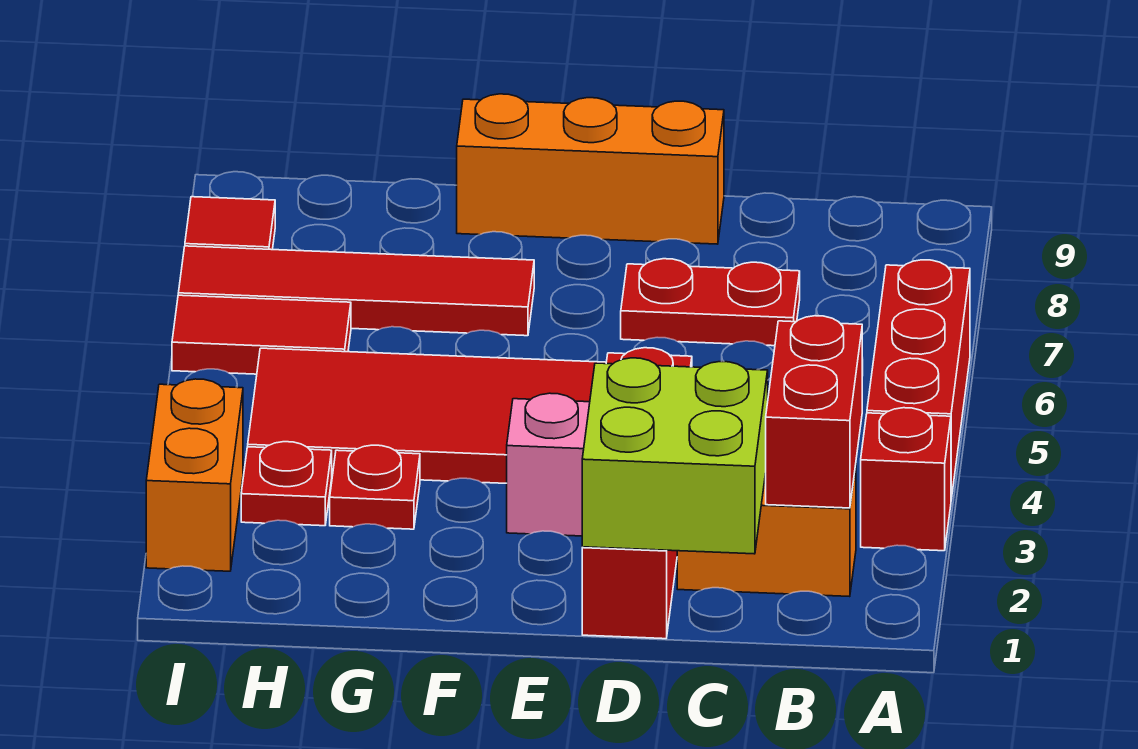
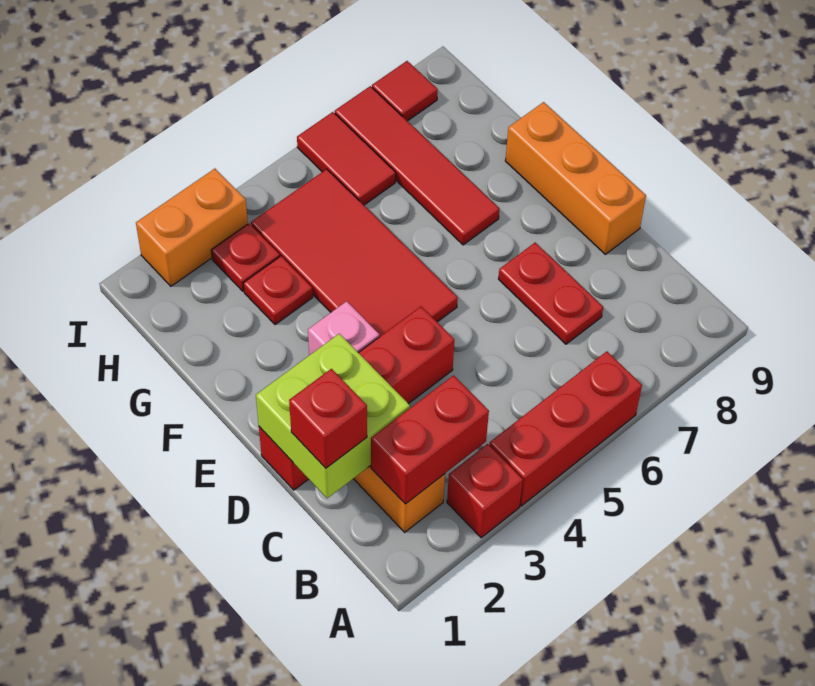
none -> red 1x1 brick [289,369,367,468]

